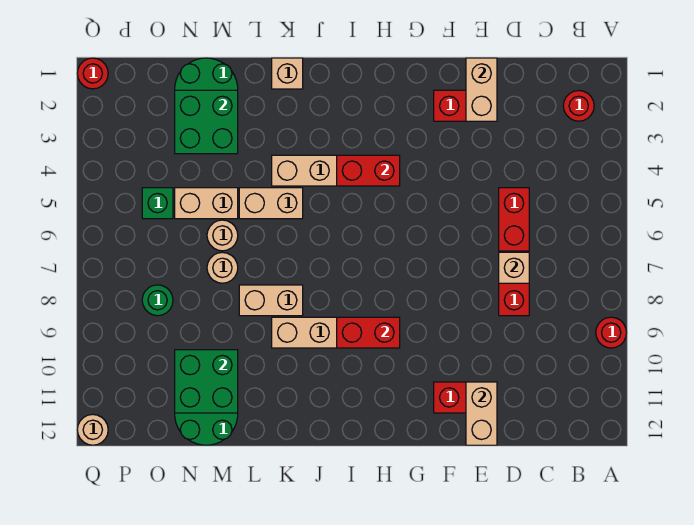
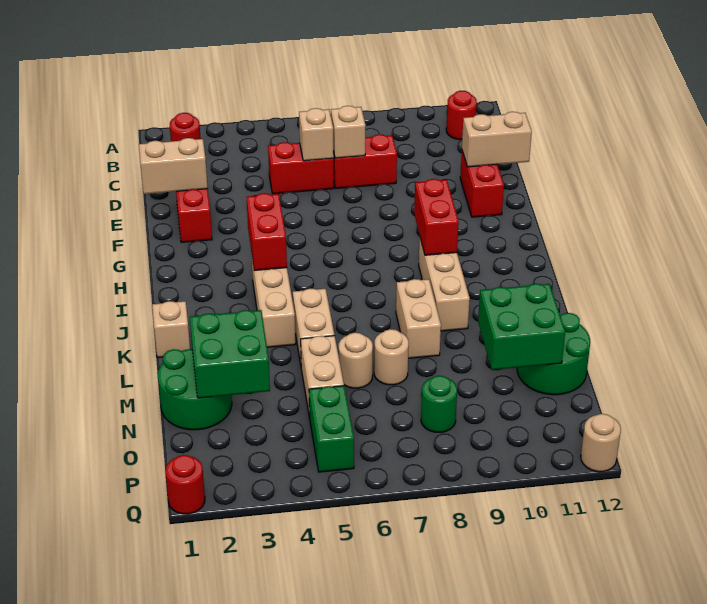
red 1x1 round brick [596,317,627,348] -> red 1x1 round brick moved to [446,91,477,139]
none -> tan 1x1 brick [299,108,334,161]
green 1x1 brick [142,188,173,219] -> green 1x2 brick [309,386,354,472]

